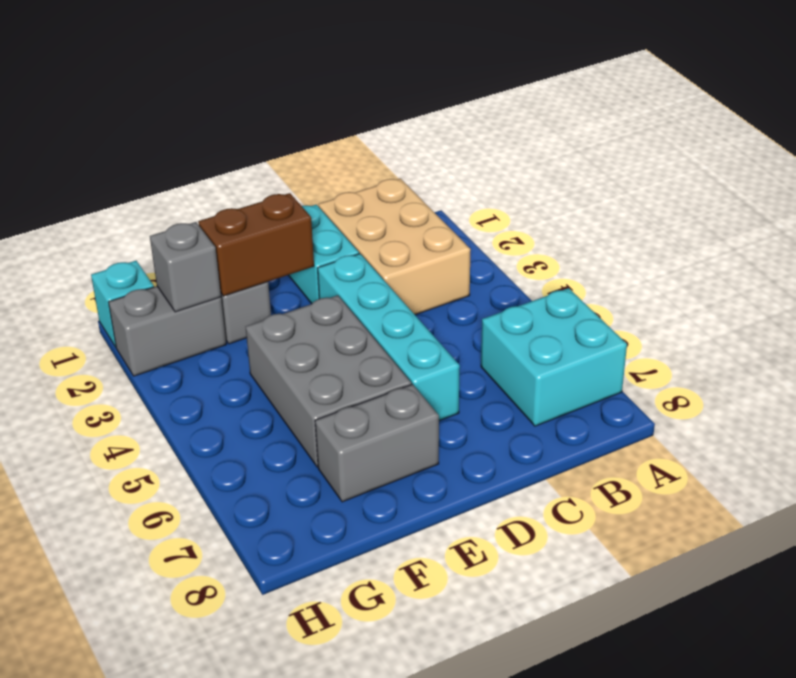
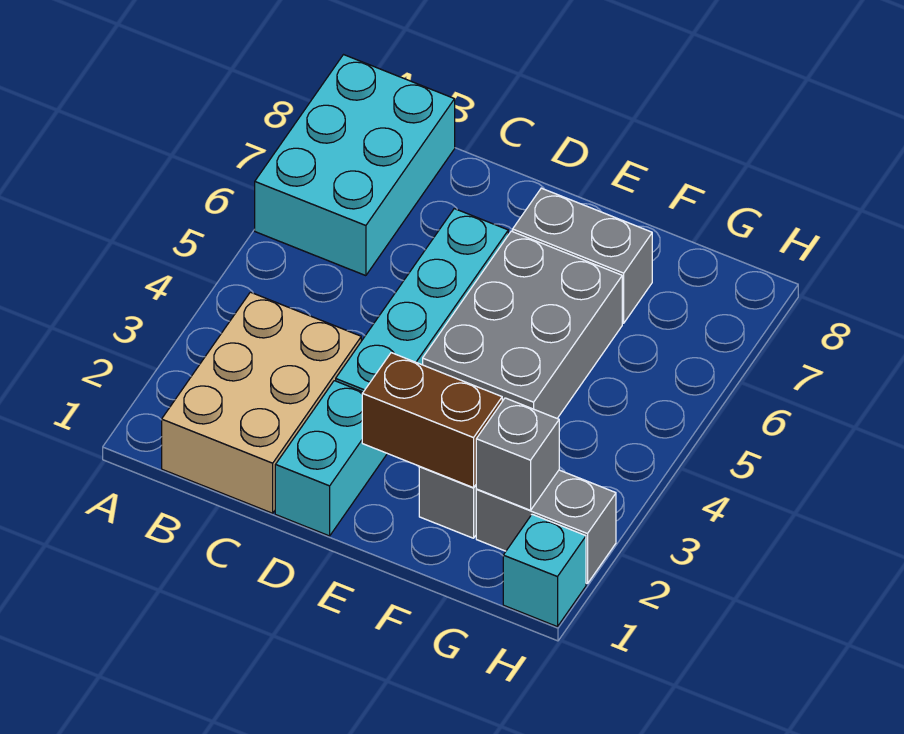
cyan 2x2 brick [481,288,627,426] -> cyan 2x3 brick [255,55,455,276]

